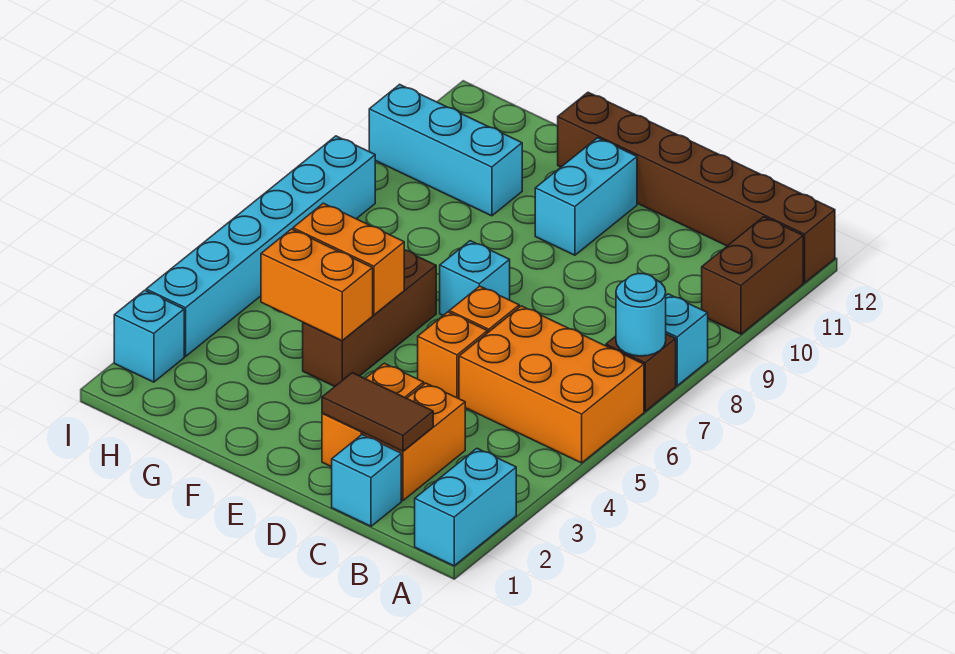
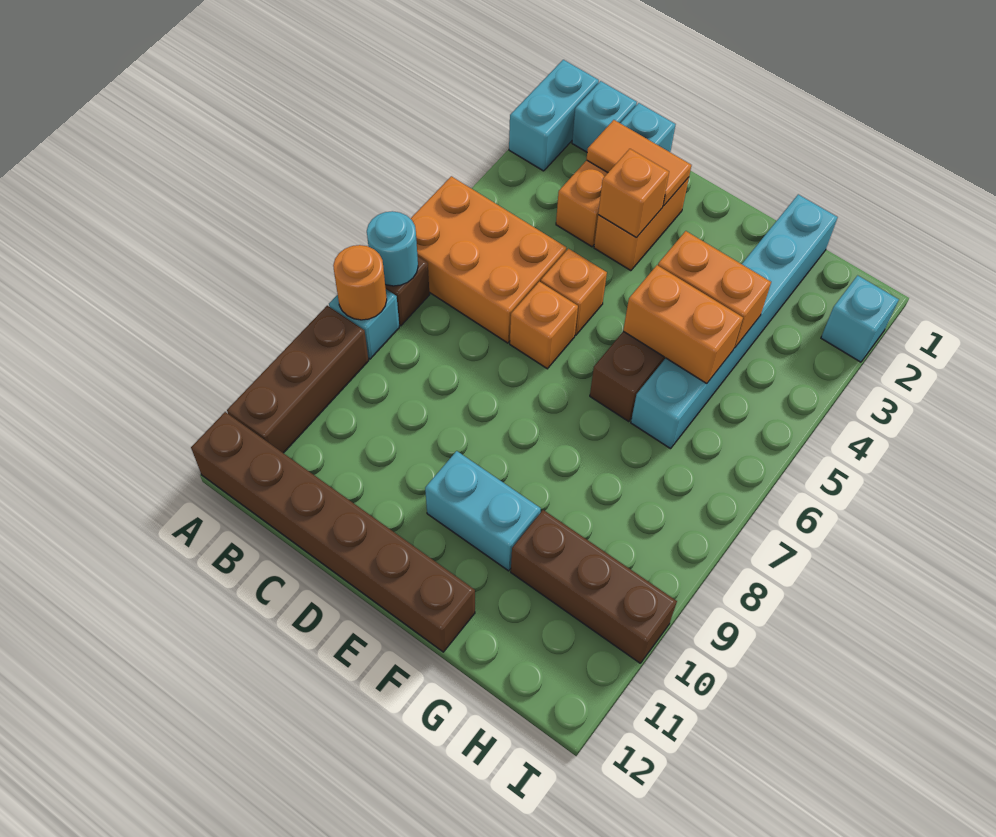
none -> orange 1x1 round brick [333,245,387,320]
brown 1x2 brick [702,217,803,334] -> brown 1x3 brick [227,306,369,453]
brown 1x2 tile [322,373,433,451] -> orange 1x2 tile [587,120,692,206]
none -> orange 1x1 brick [598,149,669,238]
cyan 1x1 brick [440,241,510,315] -> cyan 1x1 brick moved to [572,81,637,152]
cyan 1x2 brick [535,138,637,255] -> cyan 1x2 brick turned to [425,451,541,571]
cyan 1x3 brick [369,84,522,216] -> brown 1x3 brick [511,510,677,663]
cyan 1x6 brick [146,136,375,356] -> cyan 1x6 brick moved to [631,194,838,449]

